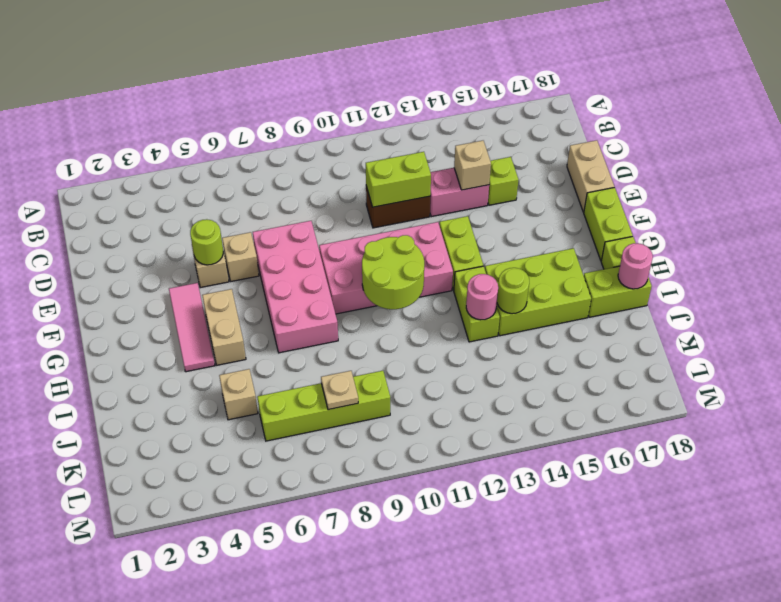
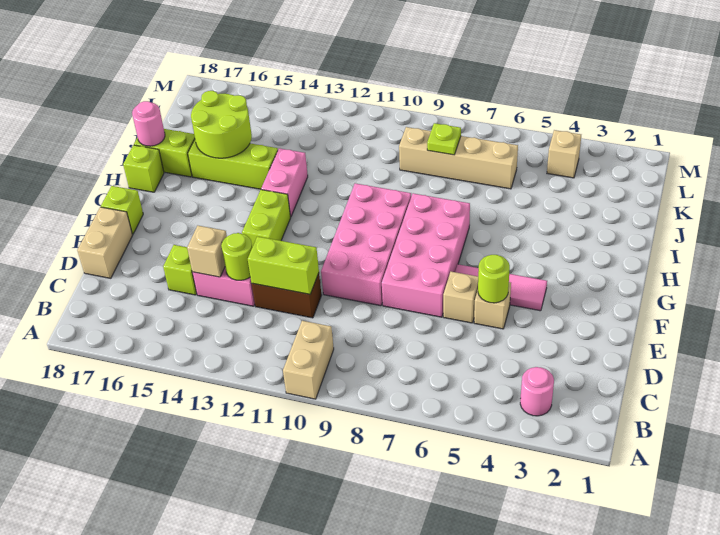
pink 1x3 tile [169,283,215,372] -> pink 1x3 tile turned to [455,264,547,311]
pink 2x4 brick [319,222,453,314] -> pink 2x4 brick turned to [321,183,411,306]
lime 1x2 brick [584,187,633,261] -> lime 1x1 brick [101,186,143,234]
tan 1x2 brick [202,289,246,365] -> tan 1x2 brick moved to [283,321,334,399]
lime 2x2 round brick [362,235,424,309] -> lime 2x2 round brick moved to [191,91,252,158]
lime 1x2 brick [454,266,500,342] -> pink 1x2 brick [261,148,308,217]
lime 2x3 brick [485,248,591,336] -> lime 1x3 brick [188,140,278,189]
pink 1x1 round brick [466,274,498,320] -> pink 1x1 round brick moved to [520,367,554,416]
lime 1x1 round brick [497,268,529,314] -> lime 1x1 round brick moved to [221,233,252,280]
tan 1x1 brick [219,369,258,420] -> tan 1x1 brick moved to [547,130,581,178]
lime 1x4 brick [258,371,390,441] -> tan 1x4 brick [399,127,518,189]
tan 1x1 plate [321,371,358,410] -> lime 1x1 plate [427,123,461,155]

